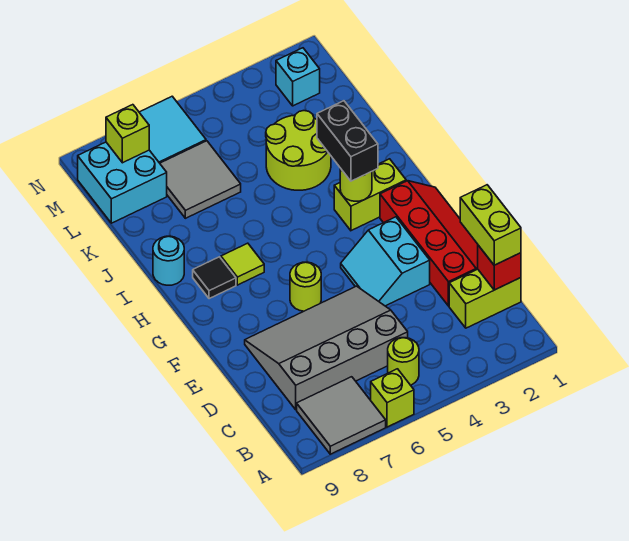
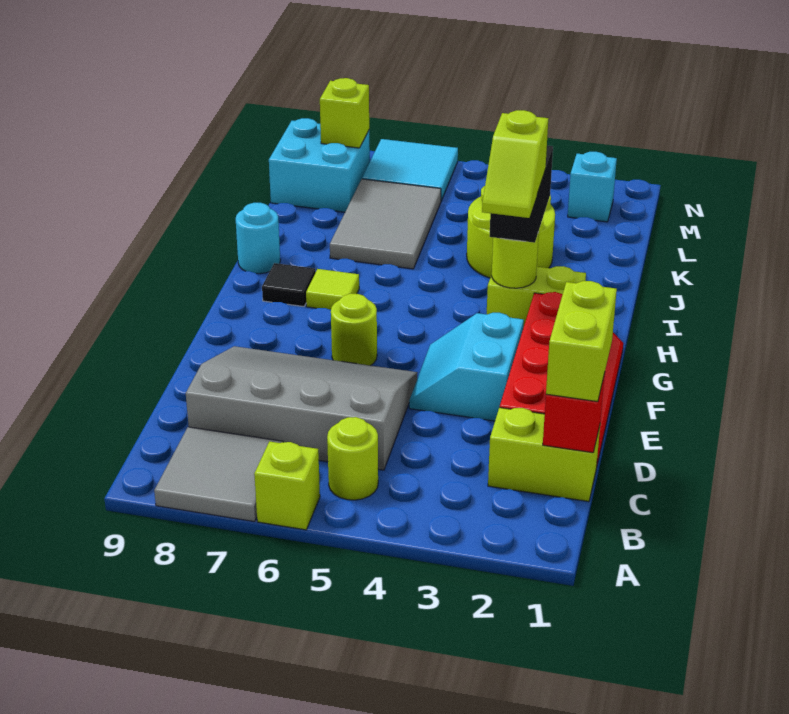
none -> lime 1x2 slope [482,110,548,218]
grey 2x2 tile [160,141,241,218] -> grey 2x3 tile [330,179,441,269]

